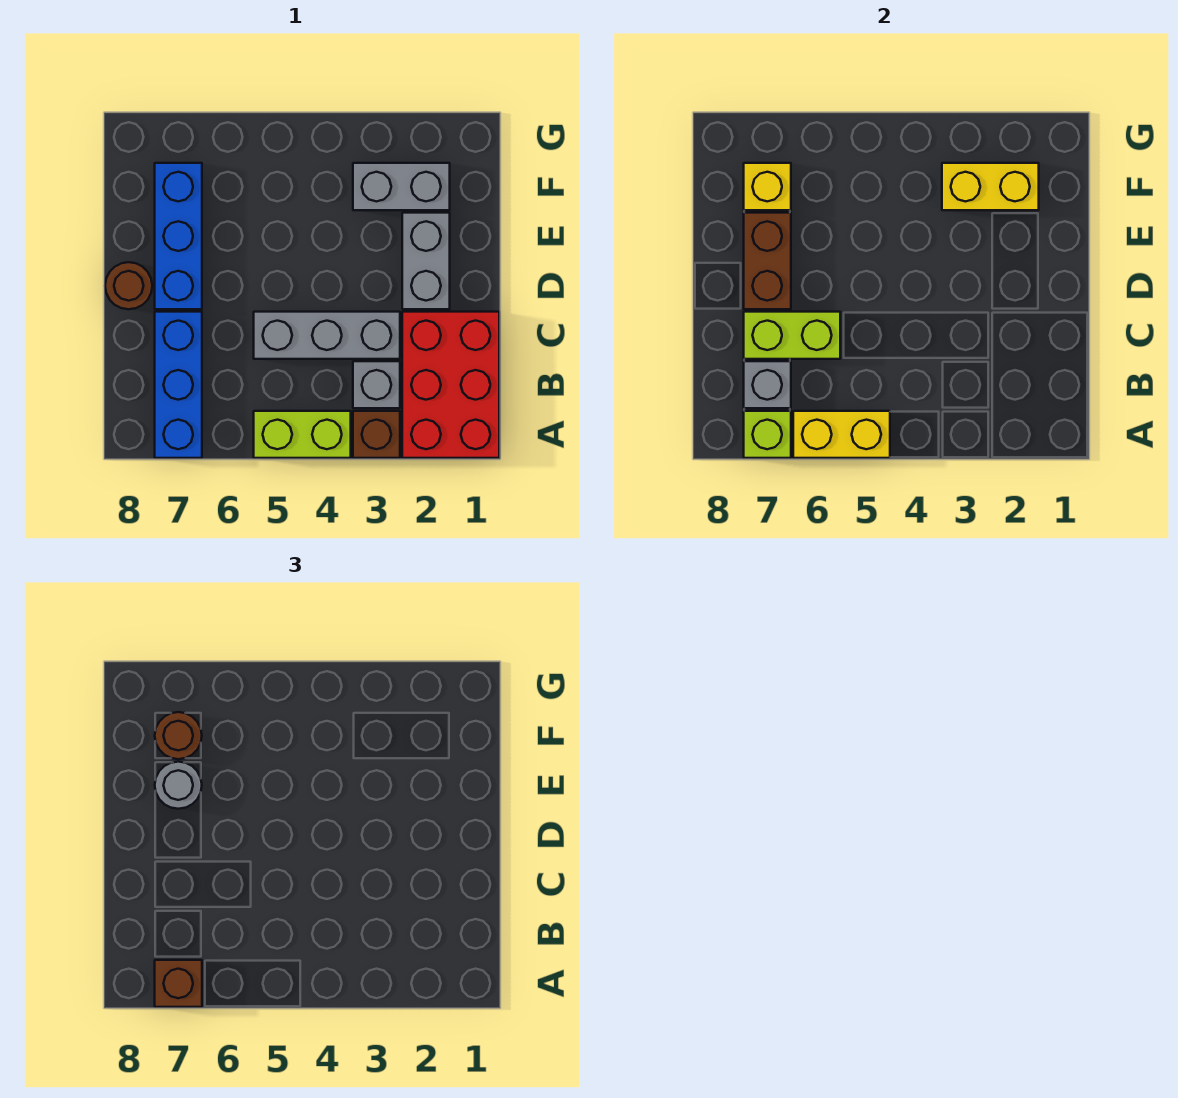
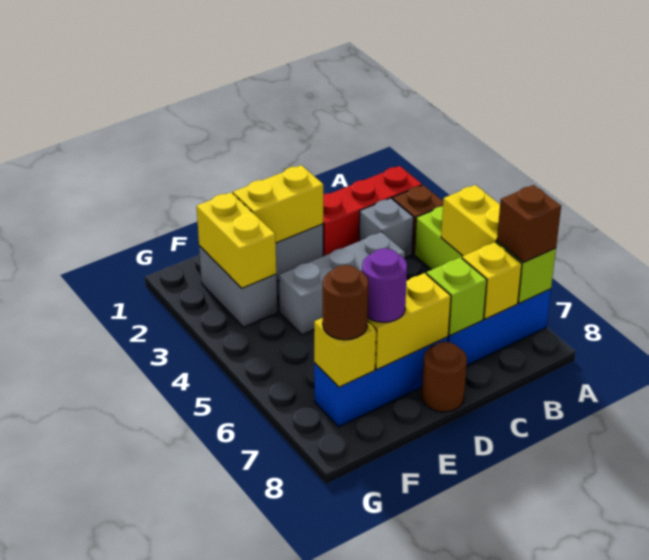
red 2x3 brick [402,312,499,458] -> red 1x3 brick [323,166,422,256]
grey 1x1 brick [744,361,791,408] -> yellow 1x1 brick [462,242,522,319]
grey 1x3 brick [254,312,400,359] -> grey 1x3 brick turned to [279,232,405,335]
lime 1x2 brick [744,312,840,359] -> lime 1x1 brick [426,257,487,336]
none -> yellow 1x2 brick [233,165,323,243]
brown 1x2 brick [744,213,791,309] -> yellow 1x2 brick [368,273,451,370]
grey 1x1 round brick [155,762,202,809] -> purple 1x1 round brick [362,249,407,322]

